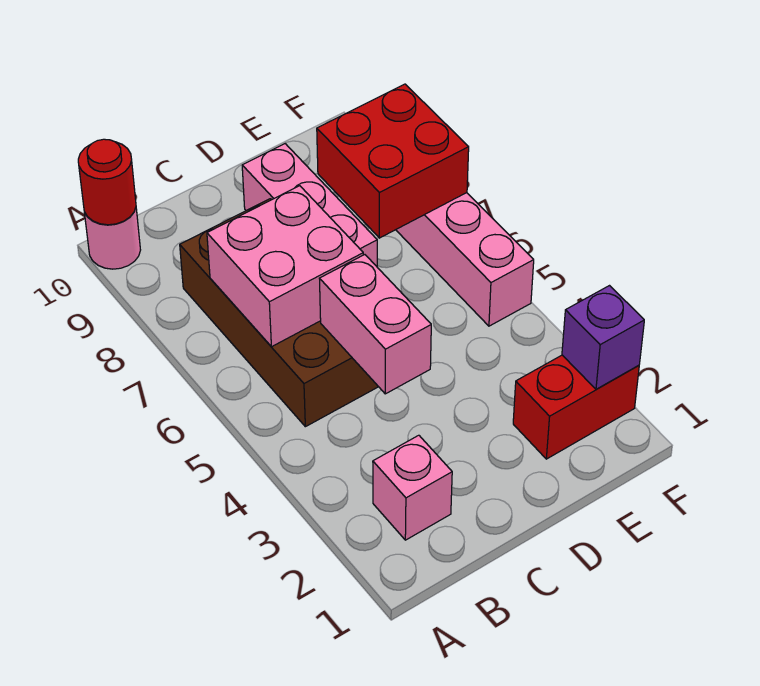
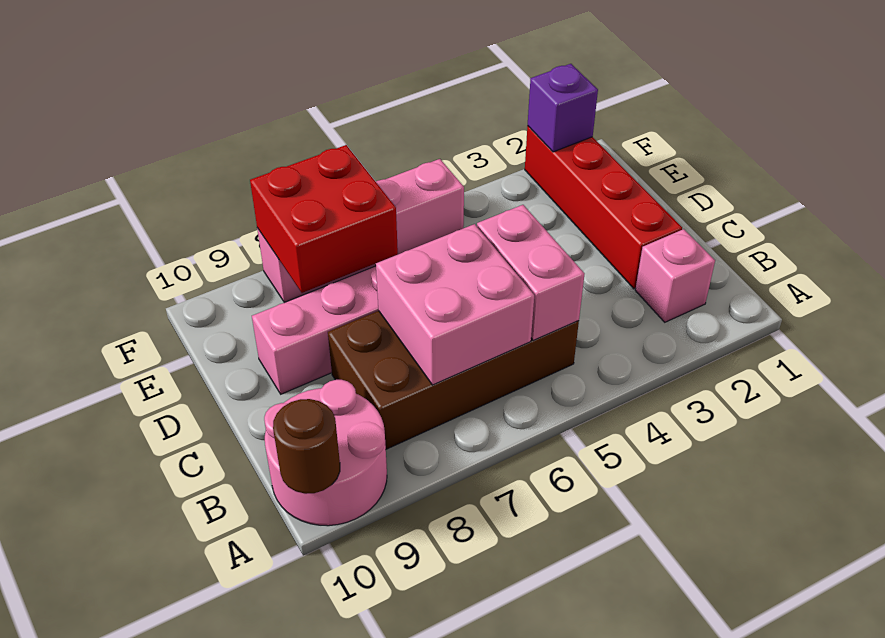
pink 1x1 round brick [84,208,140,269] -> pink 2x2 round brick [264,380,387,526]
red 1x1 round brick [78,139,136,225] -> brown 1x1 round brick [273,399,340,494]
pink 1x2 brick [319,255,431,394] -> pink 1x2 brick turned to [477,205,584,340]
red 1x2 brick [513,355,639,459] -> red 1x4 brick [525,126,682,289]

